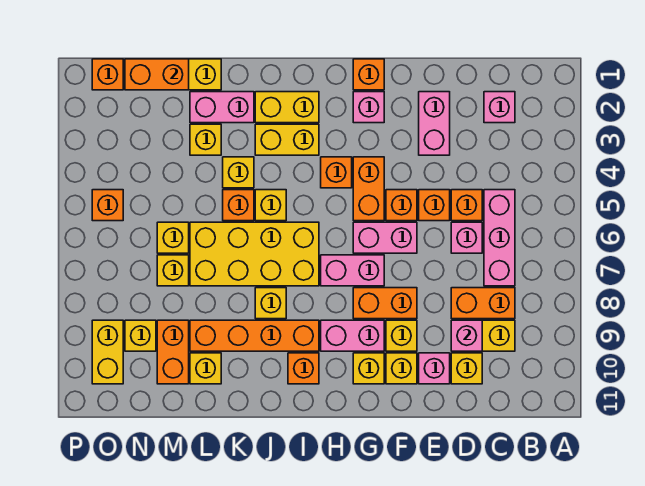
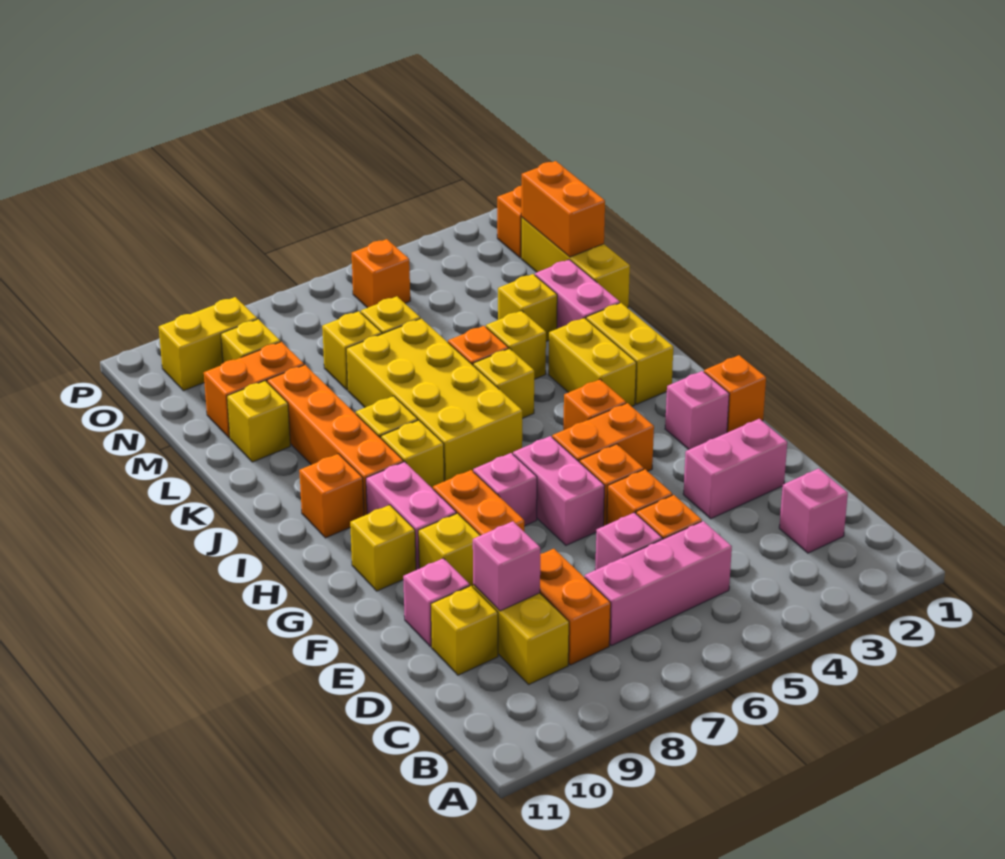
yellow 1x1 brick [386,353,417,384] -> yellow 1x1 brick moved to [381,420,444,489]
pink 1x2 brick [321,255,384,286] -> pink 1x1 brick [473,453,537,526]

